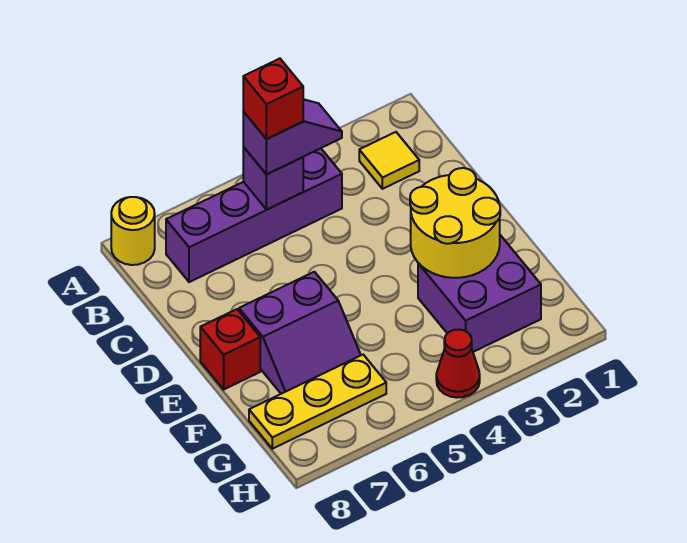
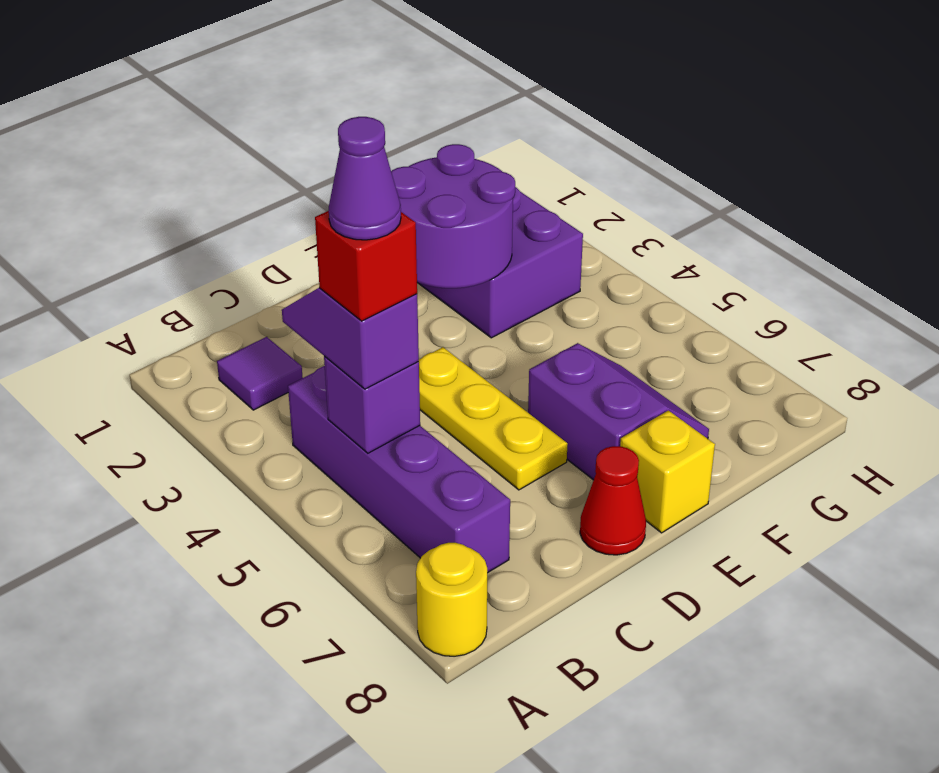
yellow 1x1 tile [359,132,419,189] -> purple 1x1 tile [217,337,303,410]
none -> purple 1x1 cone [329,117,401,240]
yellow 2x2 round brick [410,168,500,278] -> purple 2x2 round brick [391,144,515,288]
red 1x1 brick [200,309,260,389] -> yellow 1x1 brick [620,410,715,533]
yellow 1x3 plate [249,355,386,449] -> yellow 1x3 plate moved to [418,347,568,490]
red 1x1 cone [436,329,480,398] -> red 1x1 cone moved to [580,446,646,555]

